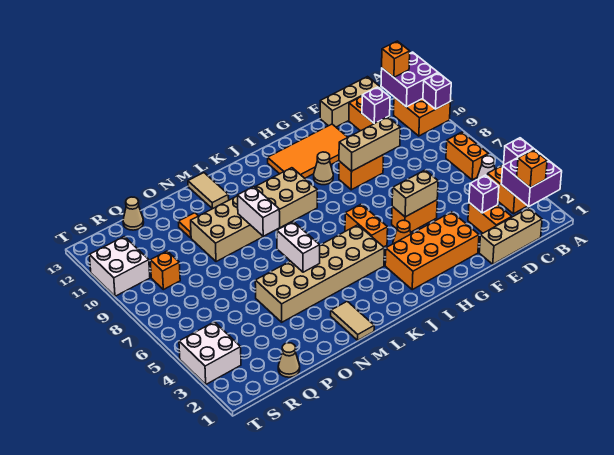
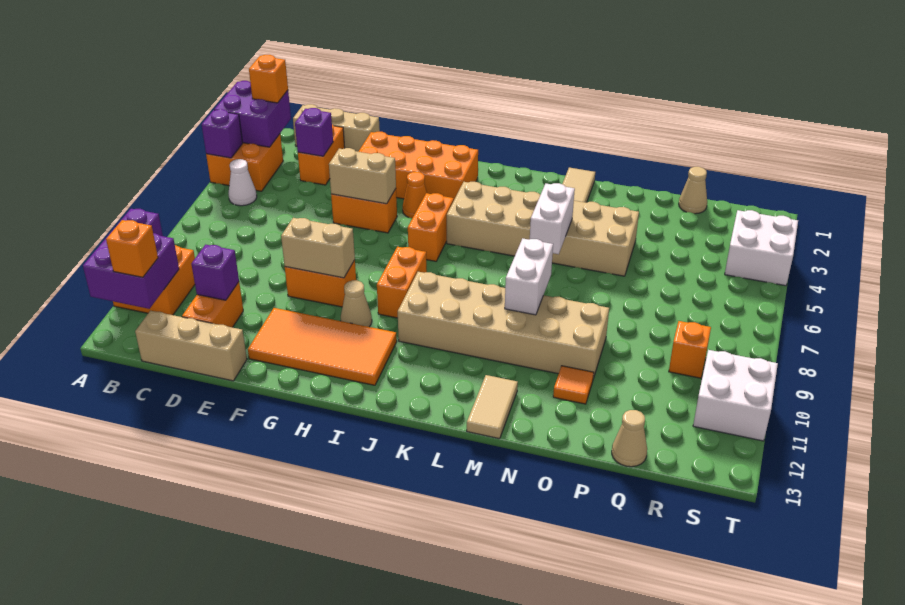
orange 1x2 brick [446,132,488,180] -> orange 1x2 brick moved to [377,247,427,318]
tan 1x3 brick [339,117,400,171] -> tan 1x2 brick [281,218,355,278]

